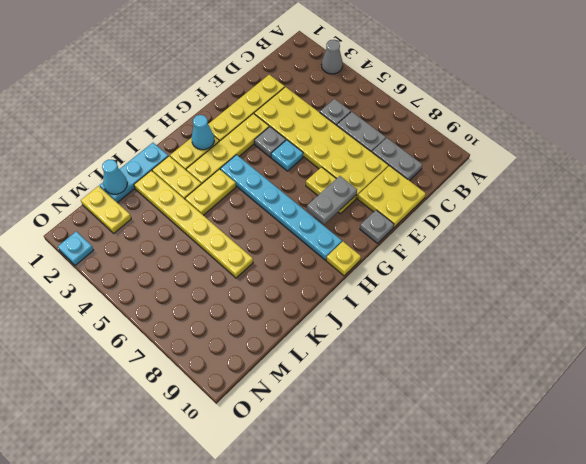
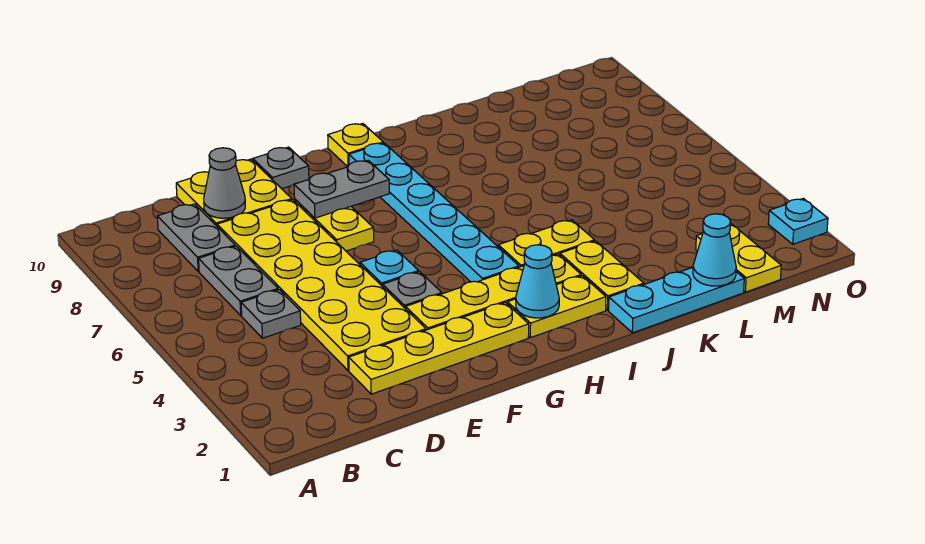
grey 1x1 cone [322,40,343,74] -> grey 1x1 cone moved to [204,148,245,218]
yellow 1x6 plate [134,171,253,278] -> none

